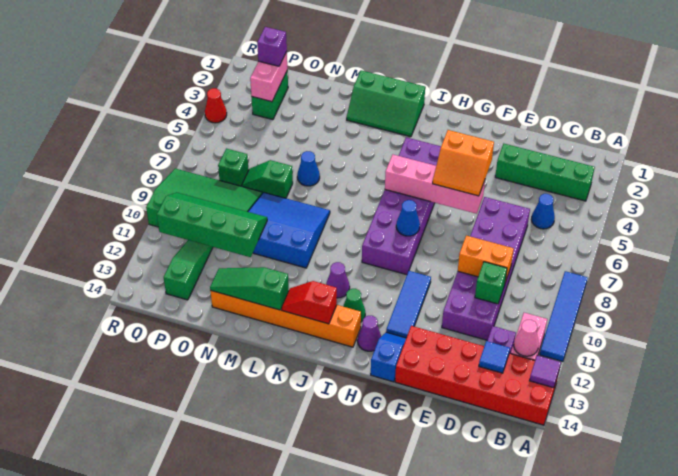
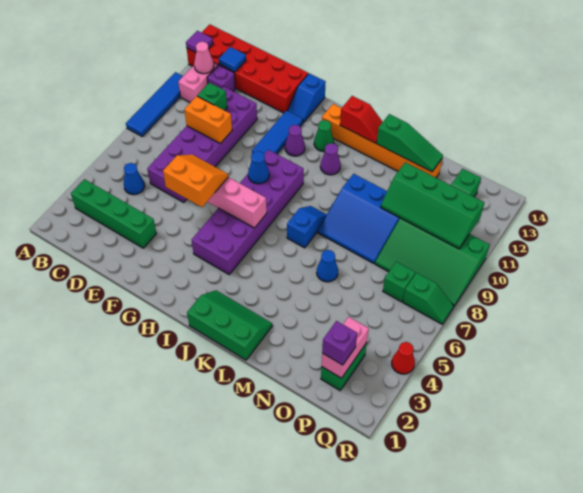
purple 1x1 cone [357,316,381,351] -> purple 1x1 cone moved to [285,125,305,156]
none -> blue 1x2 slope [287,206,327,248]
green 1x2 slope [242,160,293,198] -> green 1x2 slope moved to [403,273,454,324]

